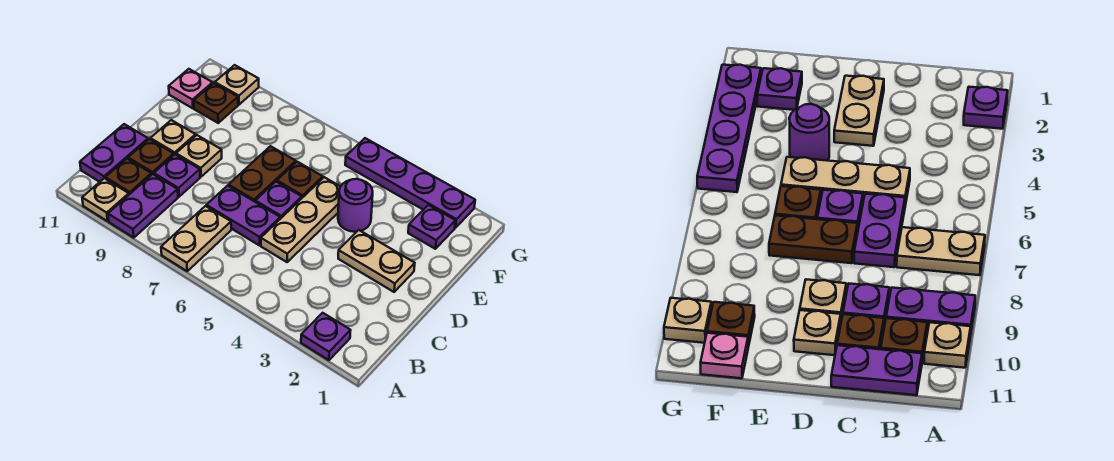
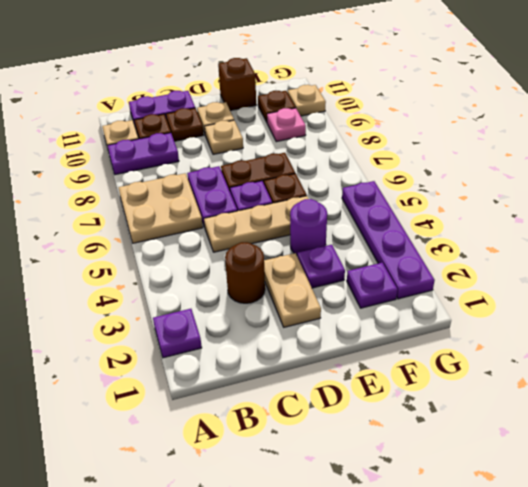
tan 1x2 plate [161,206,231,271] -> tan 2x2 plate [119,173,203,243]
none -> brown 1x1 round brick [225,242,265,303]
purple 1x1 plate [154,155,200,197] -> purple 1x1 plate moved to [297,245,345,288]
none -> brown 1x1 brick [218,58,256,110]
pink 1x1 plate [169,69,213,108] -> pink 1x1 plate moved to [267,108,306,142]

